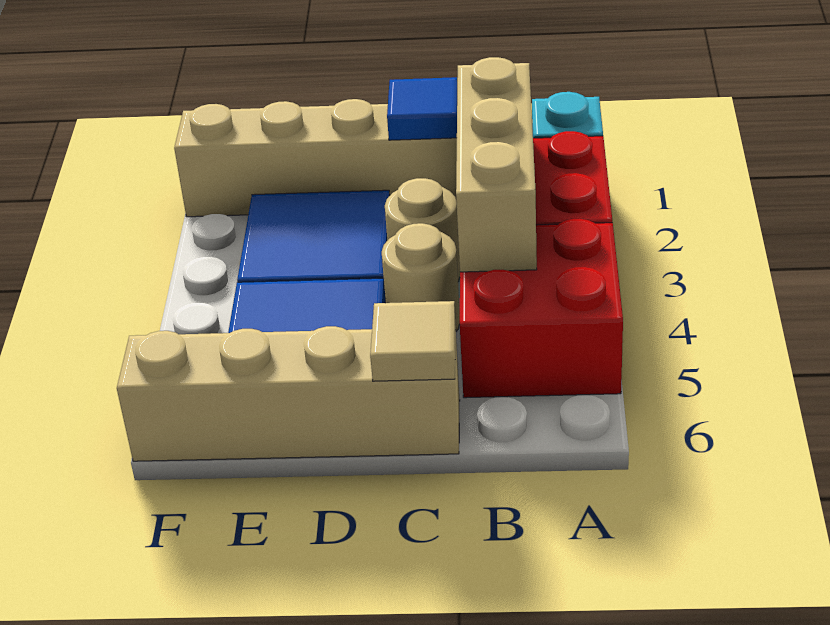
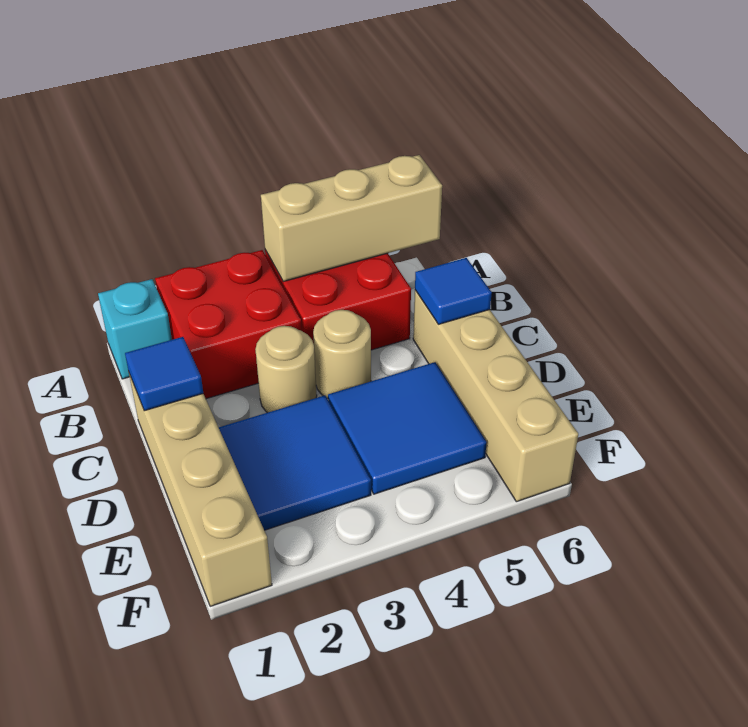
tan 1x3 brick [456,57,537,272] -> tan 1x3 brick moved to [261,155,442,282]
tan 1x1 tile [370,301,456,381] -> blue 1x1 tile [415,258,492,324]

